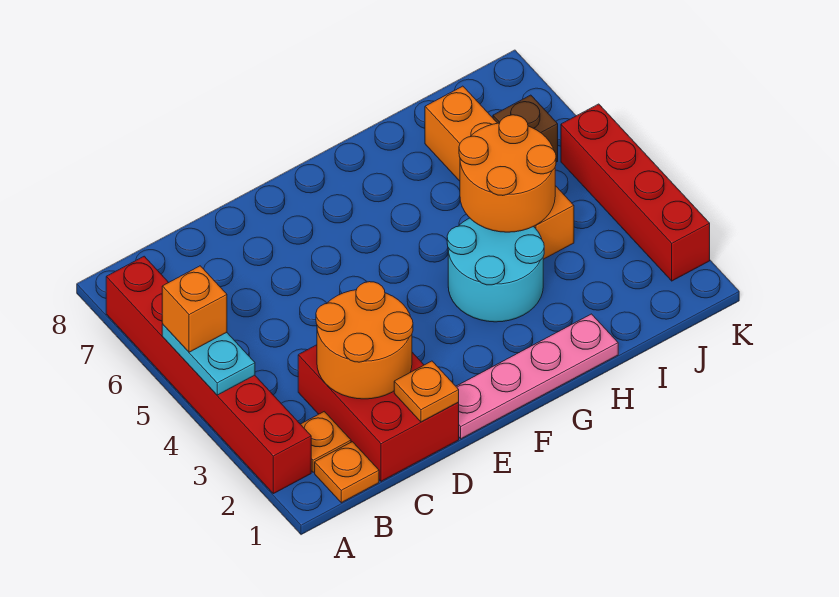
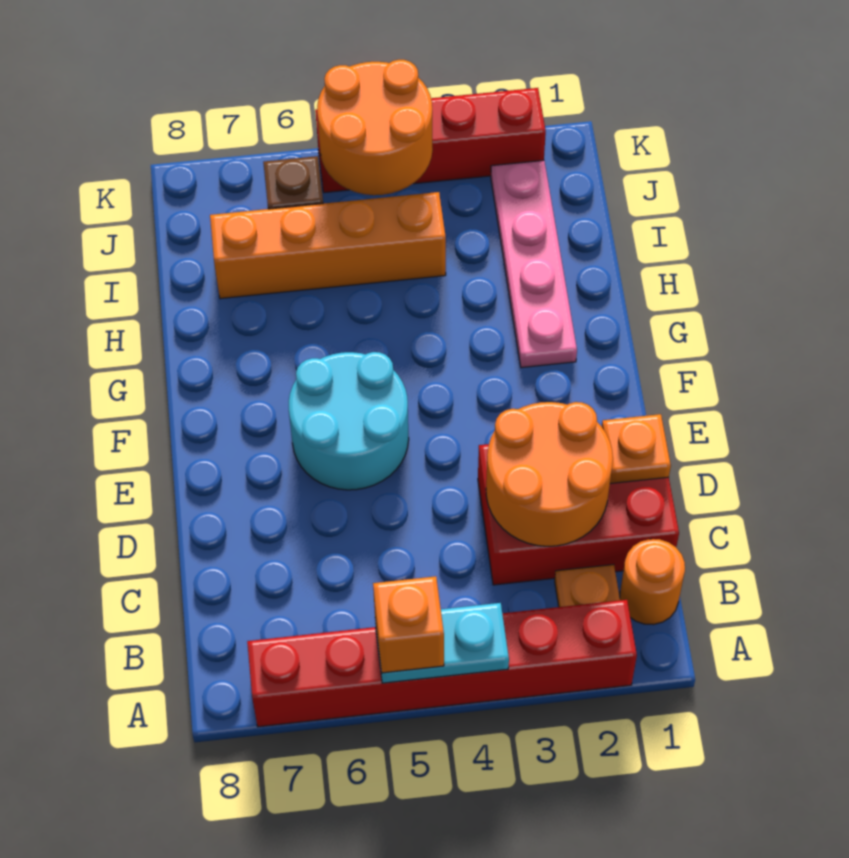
orange 1x1 plate [315,442,379,503] -> orange 1x1 round brick [620,539,685,625]
pink 1x4 plate [456,314,618,439] -> pink 1x4 plate moved to [491,160,577,368]
cyan 2x2 round brick [447,218,544,322] -> cyan 2x2 round brick moved to [289,352,409,490]
orange 2x2 round brick [459,115,556,232] -> orange 2x2 round brick moved to [317,60,433,195]

